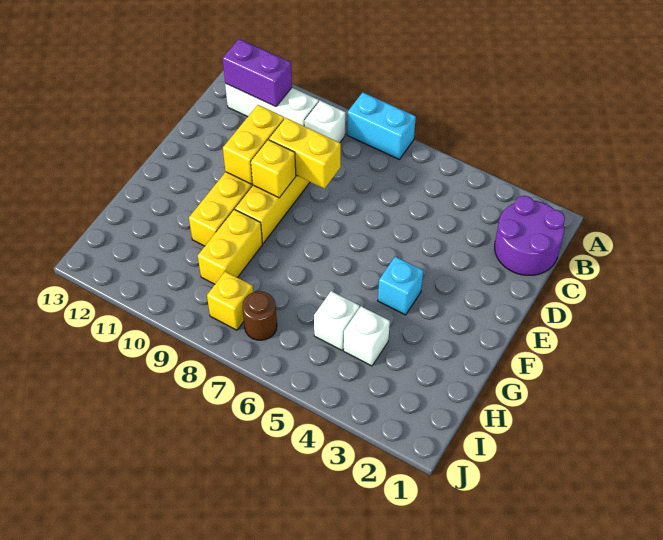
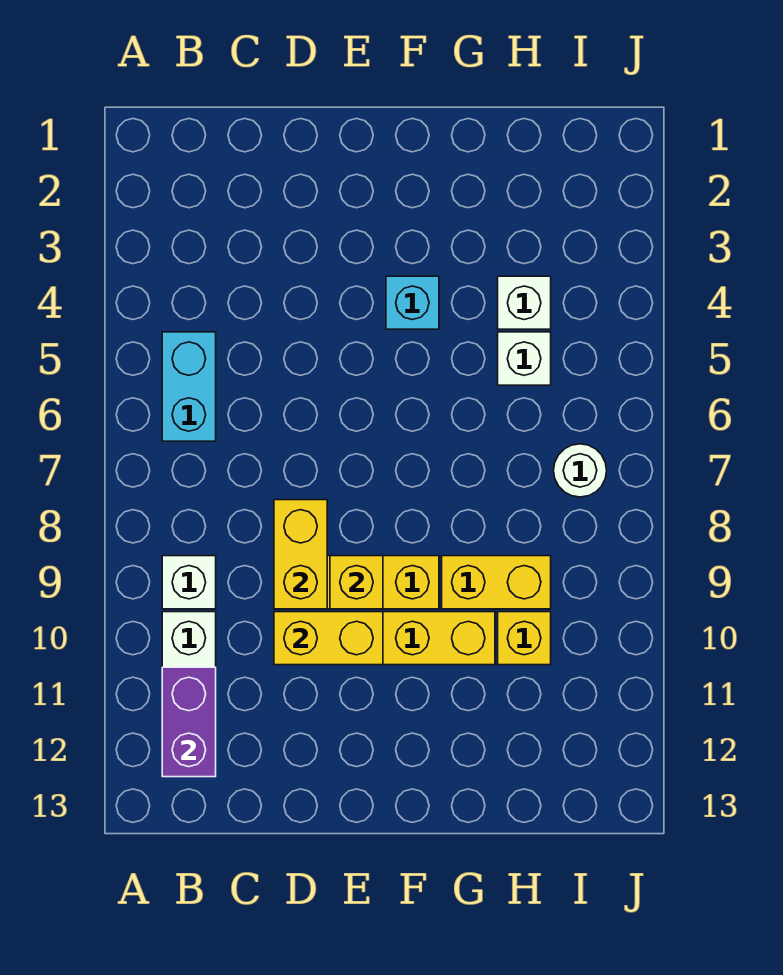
cyan 1x2 brick [347,92,416,160] -> cyan 1x2 brick moved to [162,332,216,441]
purple 2x2 round brick [495,196,565,275] -> none
brown 1x1 round brick [242,291,277,340] -> white 1x1 round brick [554,444,607,497]
yellow 1x1 brick [207,271,253,330] -> yellow 1x1 brick moved to [498,612,551,665]

